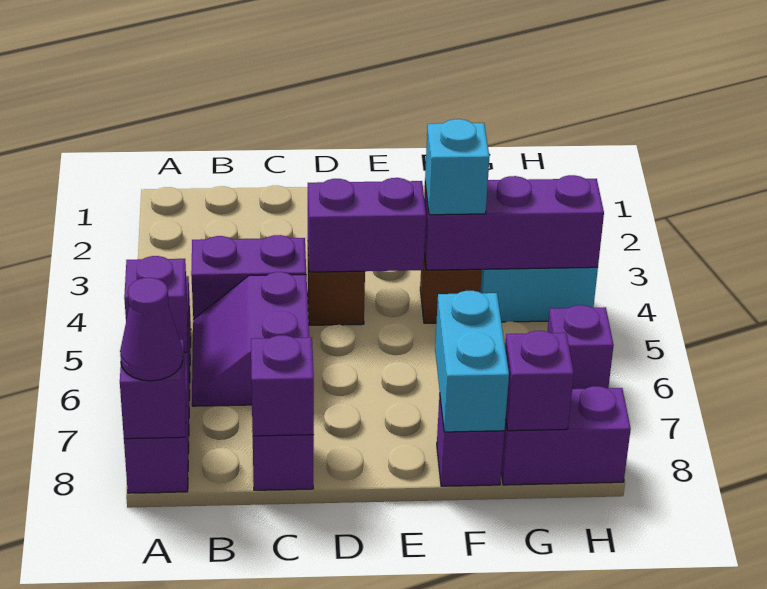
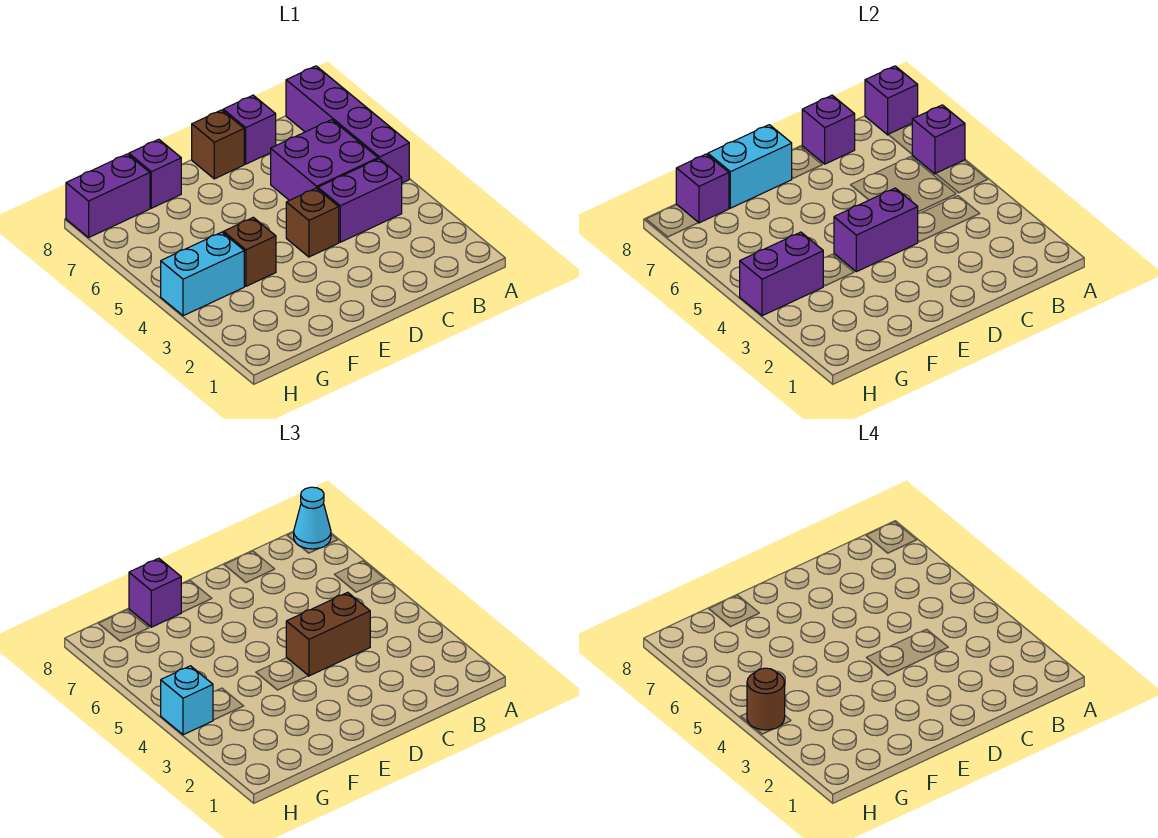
purple 1x1 cone [120,278,183,381] -> cyan 1x1 cone [294,487,331,549]
purple 2x2 slope [192,272,309,406] -> purple 2x2 brick [271,120,378,200]
none -> brown 1x2 brick [286,592,370,676]
none -> brown 1x1 brick [192,110,244,179]
purple 1x3 brick [424,175,604,270] -> purple 1x2 brick [740,232,823,316]
cyan 1x1 brick [425,119,489,215] -> cyan 1x1 brick moved to [161,666,213,735]
cyan 1x2 brick [435,291,509,432] -> cyan 1x2 brick turned to [708,125,792,208]
none -> brown 1x1 round brick [747,668,785,730]
purple 1x1 brick [547,305,614,389] -> purple 1x1 brick moved to [129,558,181,627]

